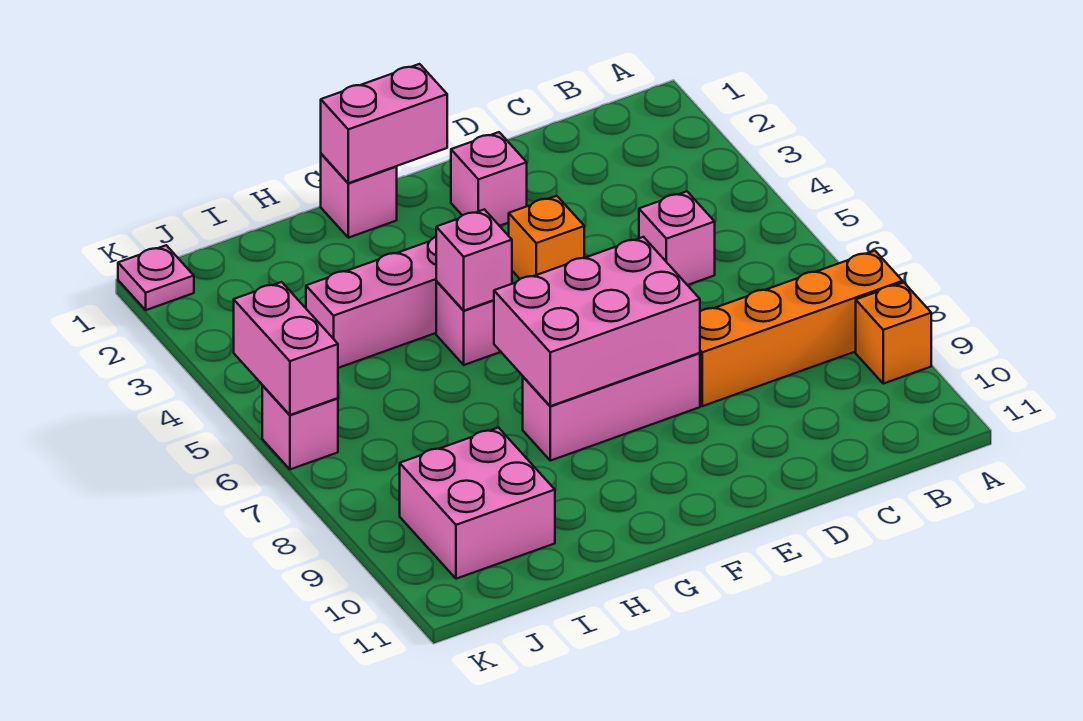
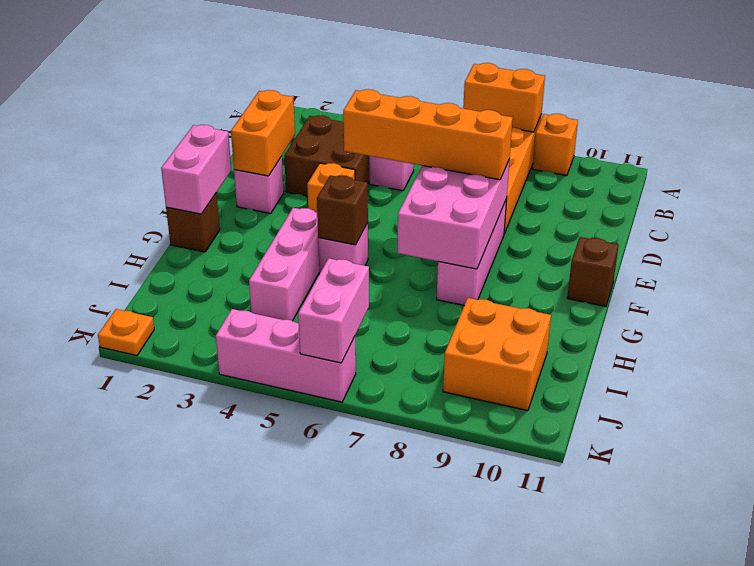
none -> orange 1x2 brick [463,63,545,132]
none -> brown 2x2 brick [284,115,369,196]
none -> orange 1x2 brick [231,90,295,176]
none -> orange 1x4 brick [343,89,513,180]
none -> brown 1x1 brick [567,237,619,306]
pink 1x1 brick [321,154,397,238] -> brown 1x1 brick [166,194,220,252]
pink 1x1 brick [436,209,512,311] -> brown 1x1 brick [317,175,368,245]
pink 2x2 brick [400,428,555,579] -> orange 2x2 brick [443,298,551,411]
pink 1x1 plate [118,245,194,310] -> orange 1x1 plate [98,309,154,356]
pink 1x2 brick [234,282,338,415] -> pink 1x2 brick turned to [298,258,369,363]
pink 1x1 brick [262,386,338,469] -> pink 1x3 brick [216,309,356,402]

